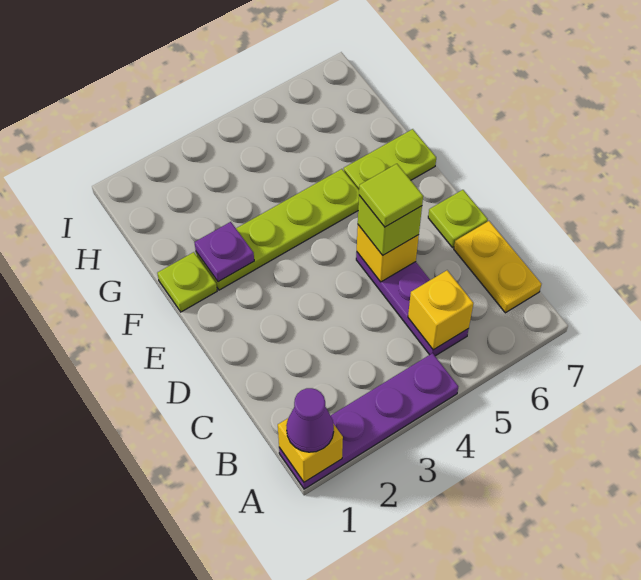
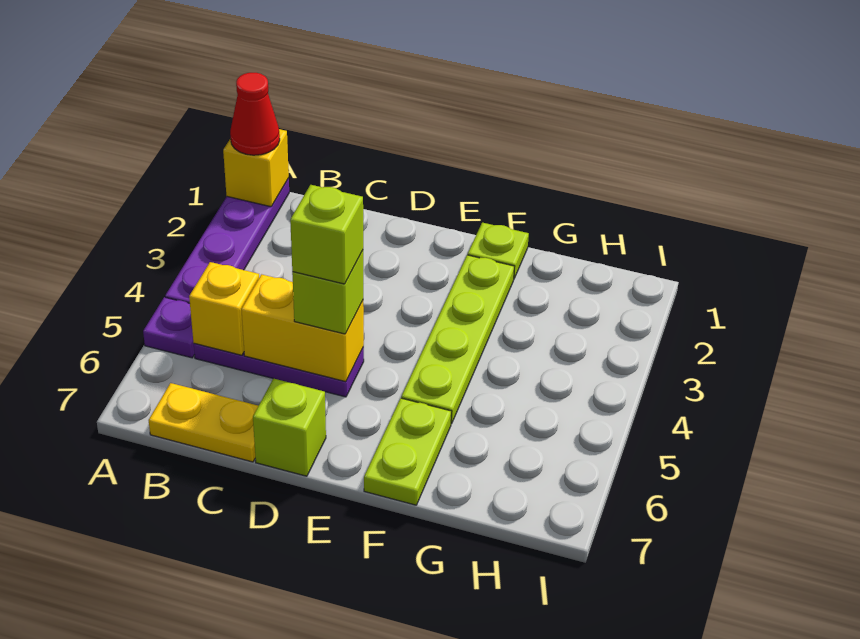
purple 1x1 cone [286,388,334,452] -> red 1x1 cone [230,73,280,155]
yellow 1x1 brick [357,225,419,282] -> yellow 1x2 brick [241,274,364,382]
lime 1x1 tile [359,164,423,227] -> lime 1x1 brick [290,185,363,284]
lime 1x1 plate [428,190,488,247] -> lime 1x1 brick [253,379,326,476]
purple 1x1 plate [194,222,254,282] -> purple 1x1 plate moved to [143,297,195,358]

